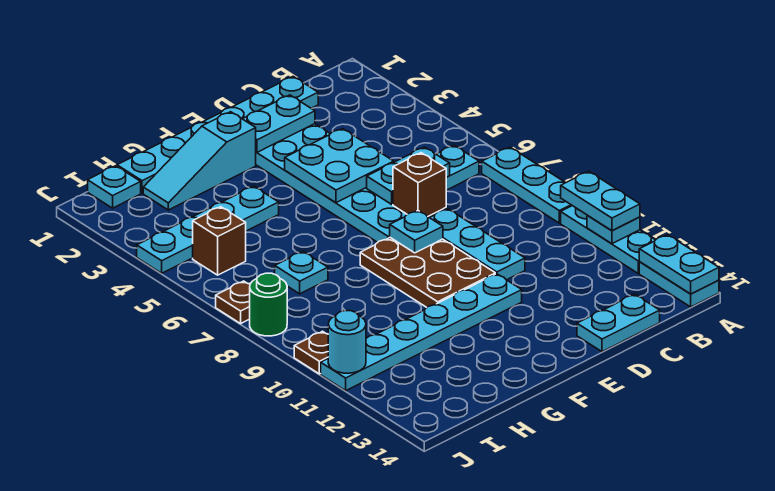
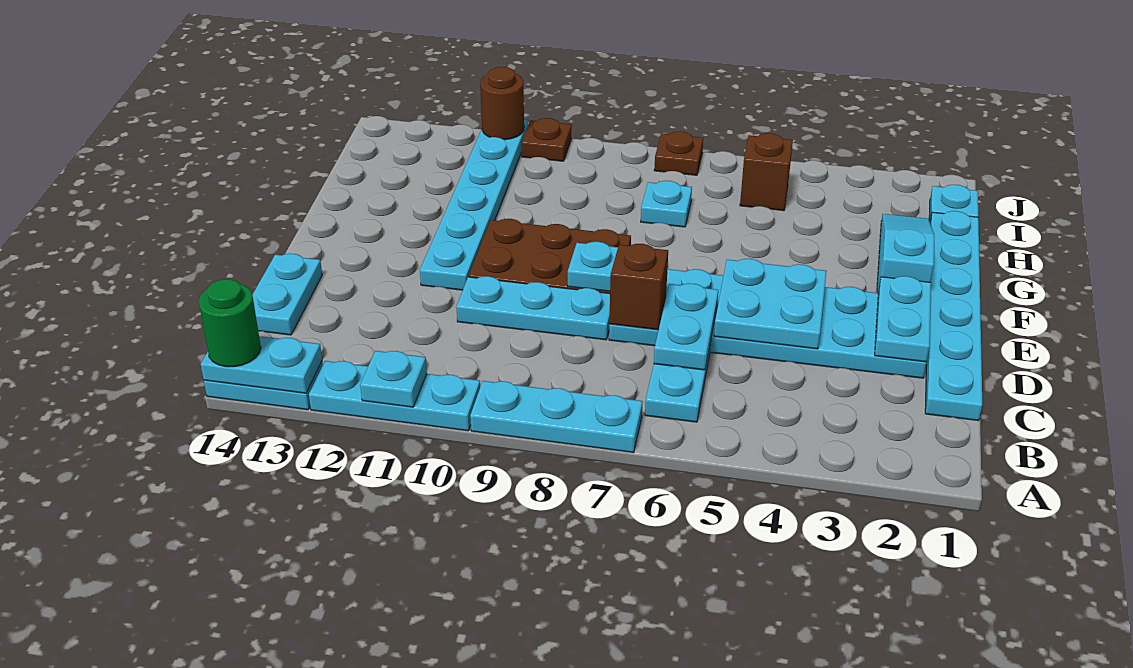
cyan 1x2 plate [561,171,640,231] -> none
cyan 1x4 plate [137,186,279,273] -> none
green 1x1 round brick [250,273,287,336] -> green 1x1 round brick moved to [199,279,261,367]
cyan 1x1 round brick [328,311,366,373] -> brown 1x1 round brick [480,67,524,140]

